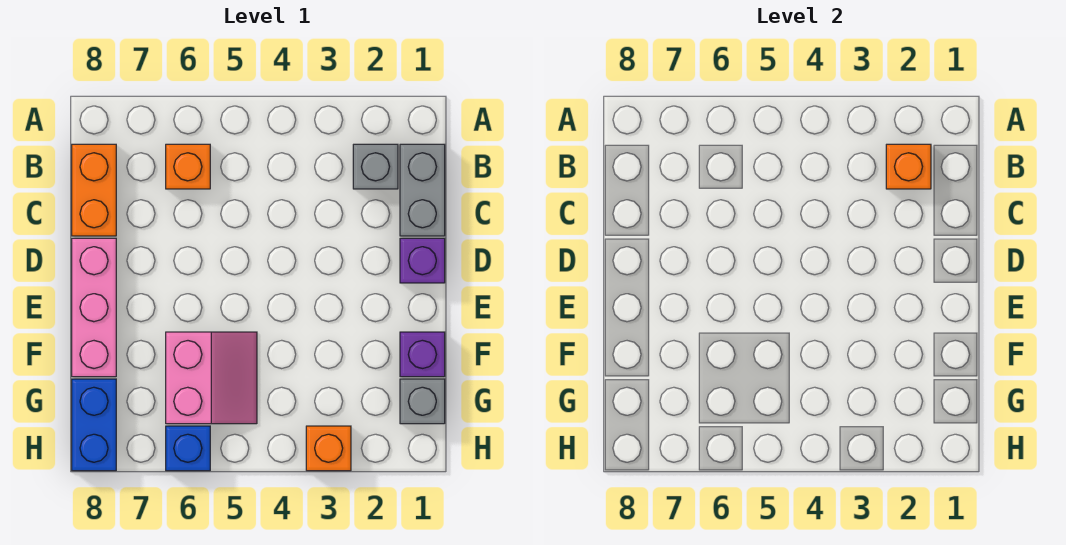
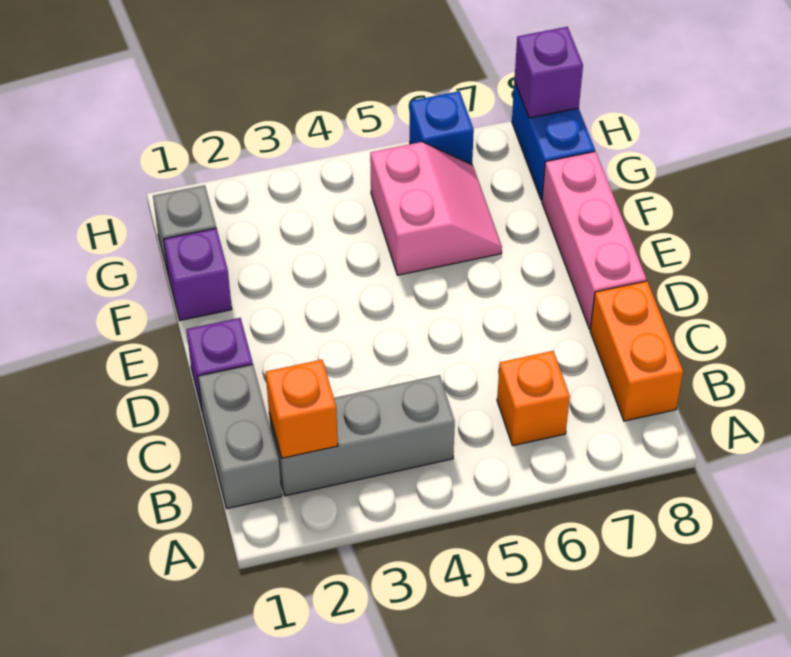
grey 1x1 brick [353,144,398,189] -> grey 1x3 brick [269,375,455,496]
pink 2x2 slope [166,332,257,424] -> pink 2x2 slope turned to [370,142,502,275]
orange 1x1 brick [306,426,351,471] -> none
none -> purple 1x1 brick [514,27,583,118]

